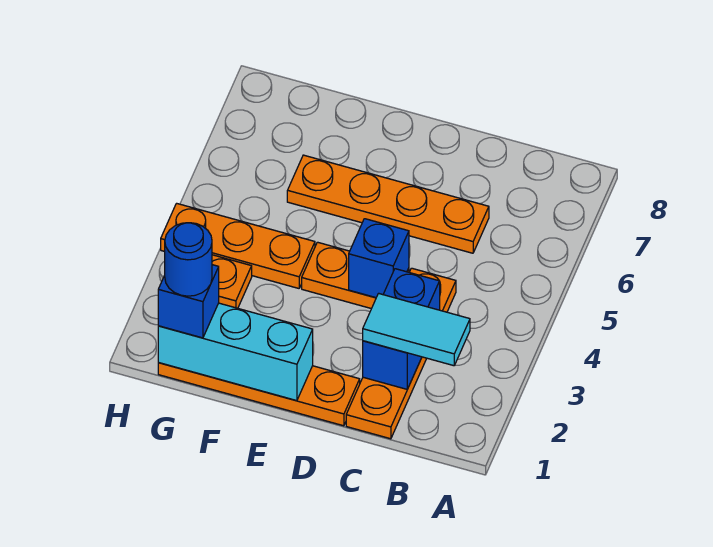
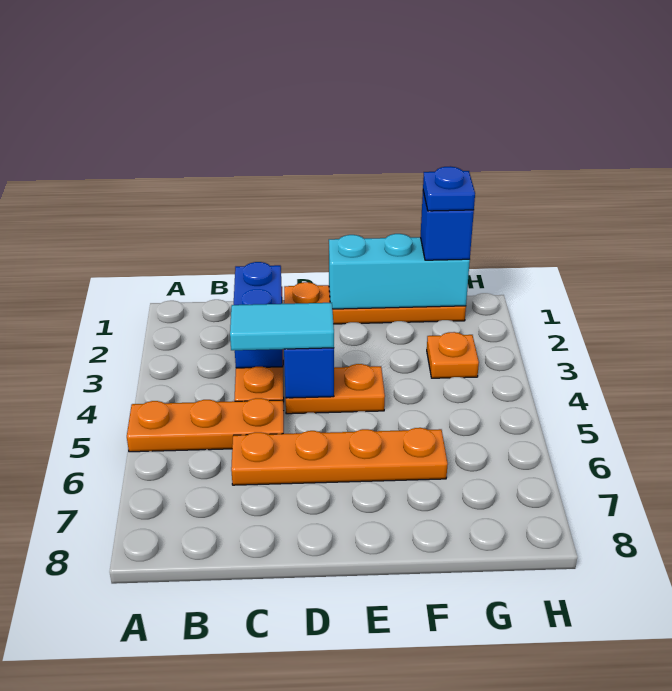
cyan 1x2 tile [363,293,470,366] -> cyan 1x2 tile moved to [230,302,334,350]
orange 1x3 plate [161,203,315,288] -> orange 1x3 plate moved to [127,398,284,452]
blue 1x1 round brick [165,223,212,296] -> blue 1x1 plate [423,166,475,211]

